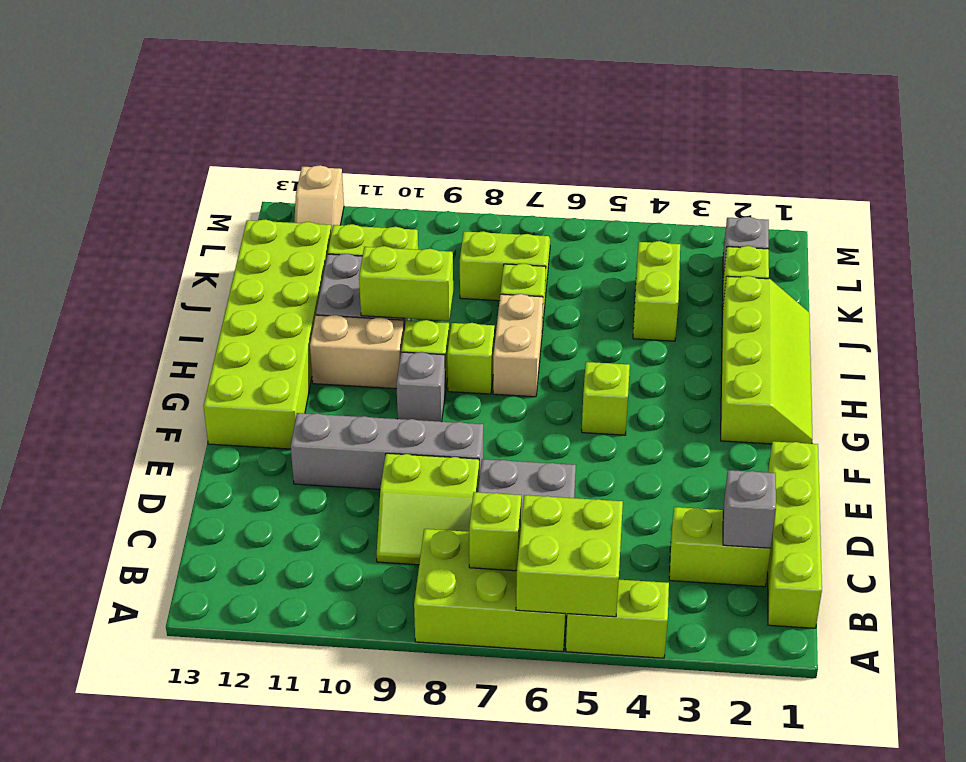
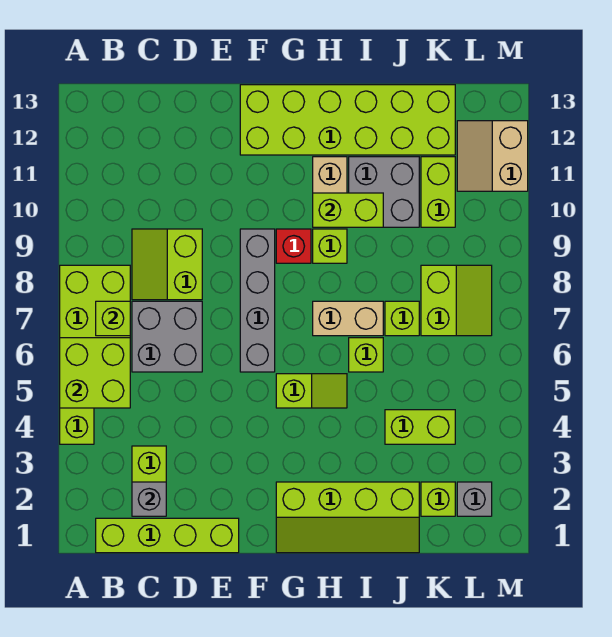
grey 1x4 brick [291,413,483,489] -> grey 1x4 brick moved to [240,229,275,372]
grey 1x1 brick [396,352,446,422] -> red 1x1 brick [276,229,311,263]
lime 1x1 brick [447,323,495,394] -> lime 1x1 brick moved to [349,338,383,372]
lime 1x2 brick [359,246,453,321] -> lime 1x2 brick turned to [313,193,383,227]
tan 1x2 slope [294,165,344,232] -> tan 2x2 slope [457,121,528,191]

